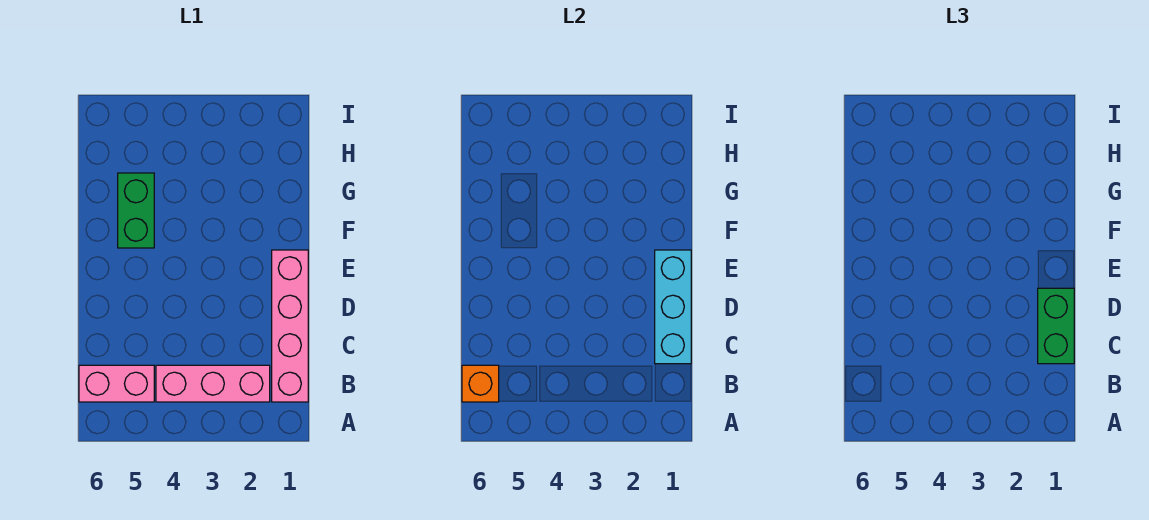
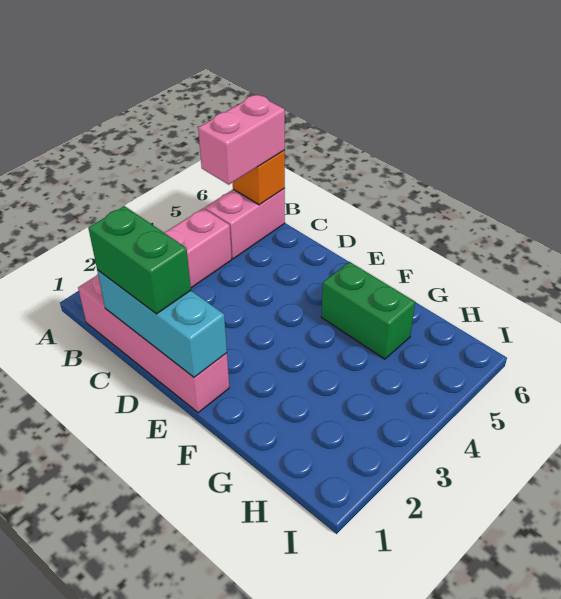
none -> pink 1x2 brick [198,95,285,185]

